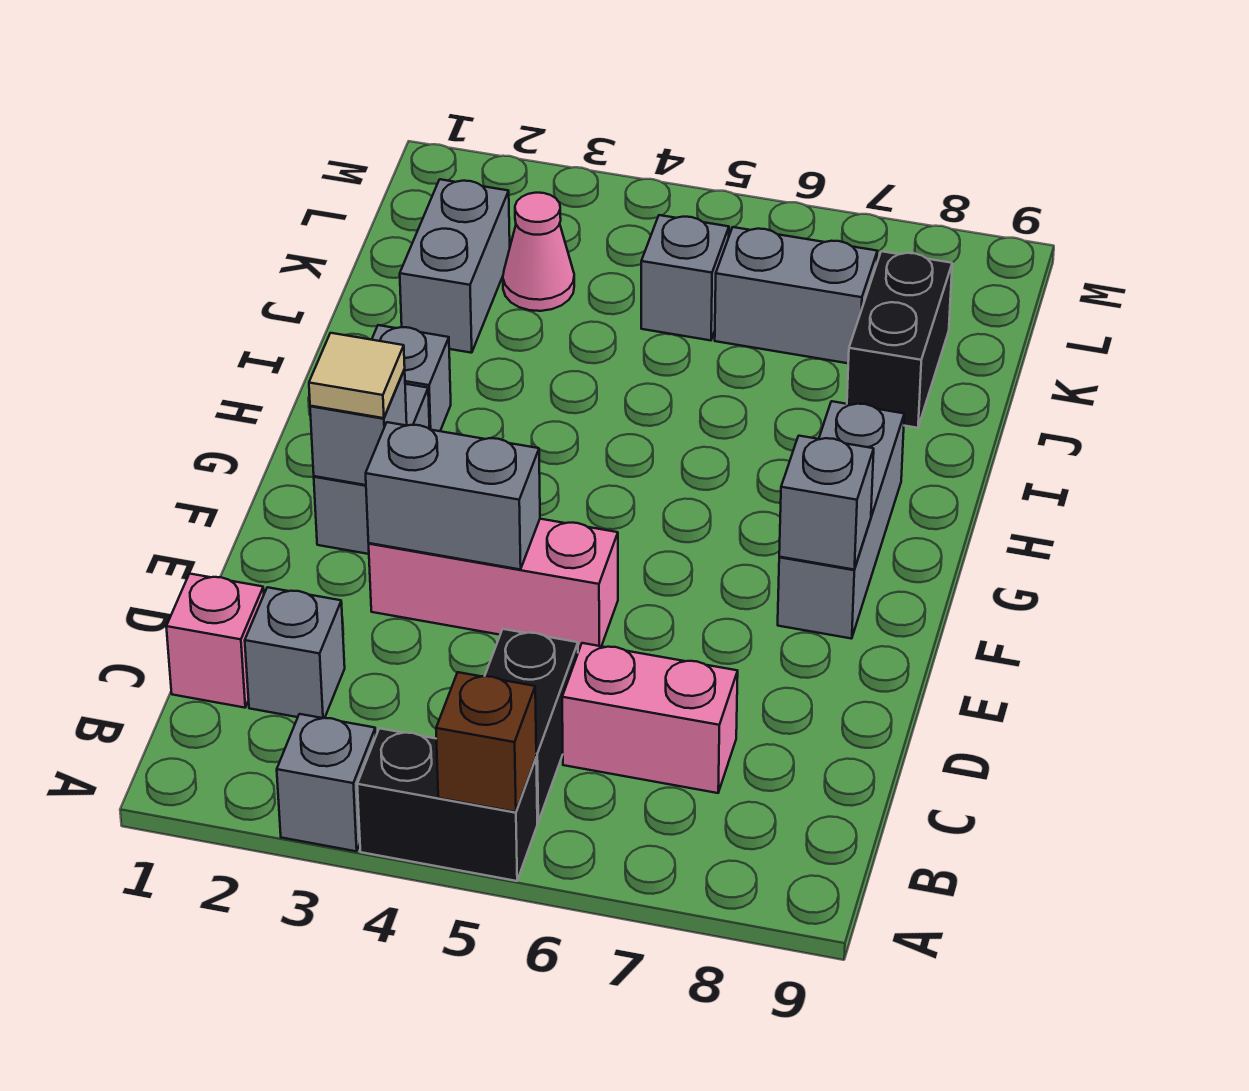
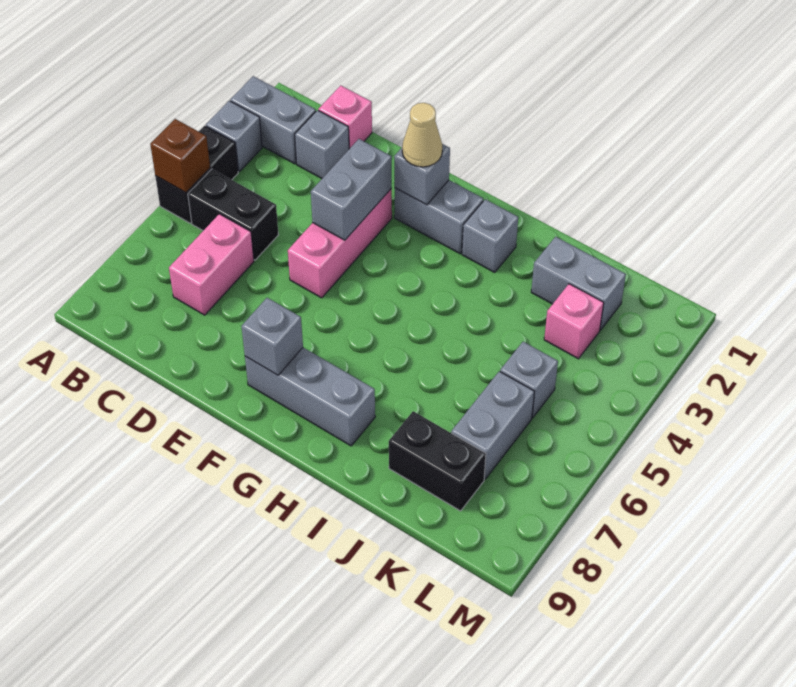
none -> grey 1x2 brick [230,76,316,164]
tan 1x1 tile [309,333,405,418] -> tan 1x1 cone [402,103,442,167]
pink 1x1 cone [503,193,574,311] -> pink 1x1 brick [544,284,604,359]

